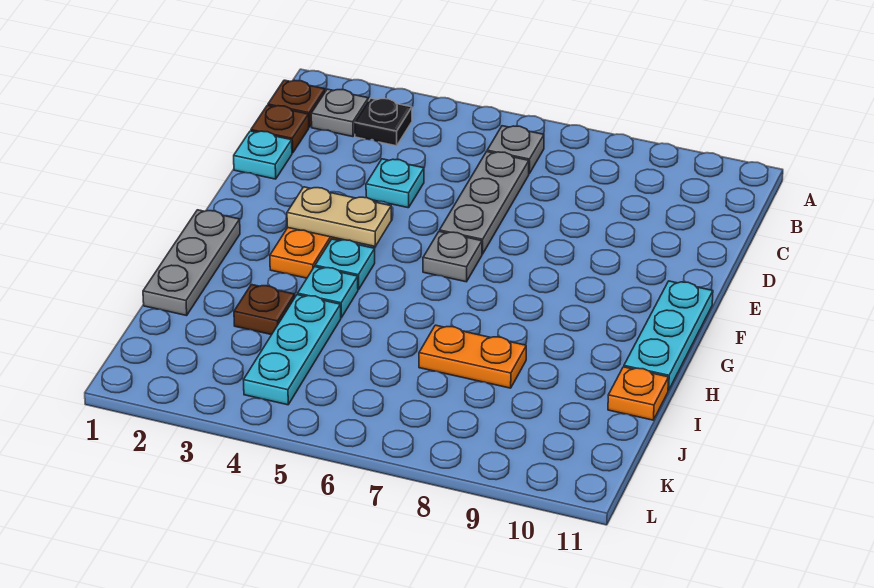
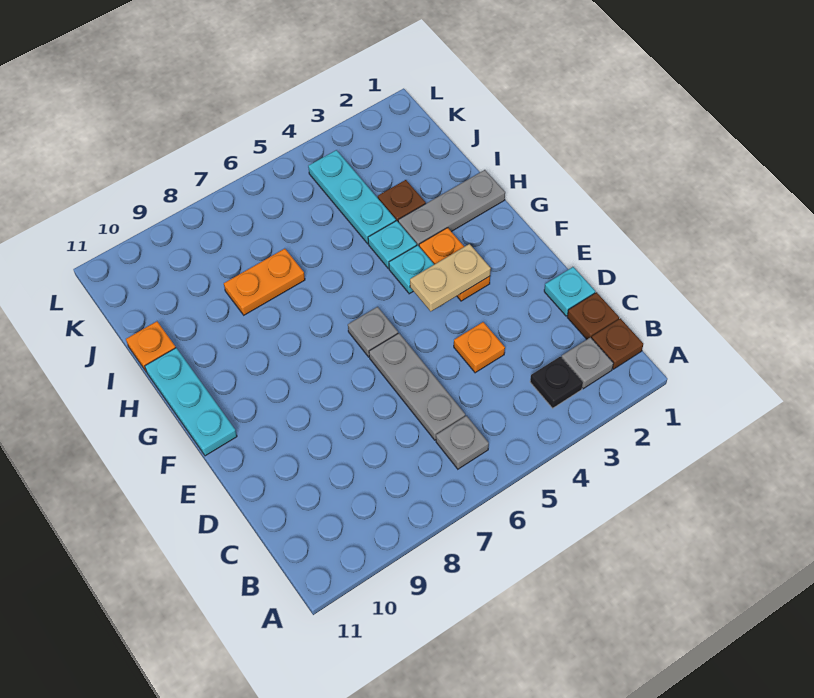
cyan 1x1 plate [366,159,424,208] -> orange 1x1 plate [454,322,505,373]
grey 1x3 plate [143,210,240,316] -> grey 1x3 plate turned to [398,170,505,246]

